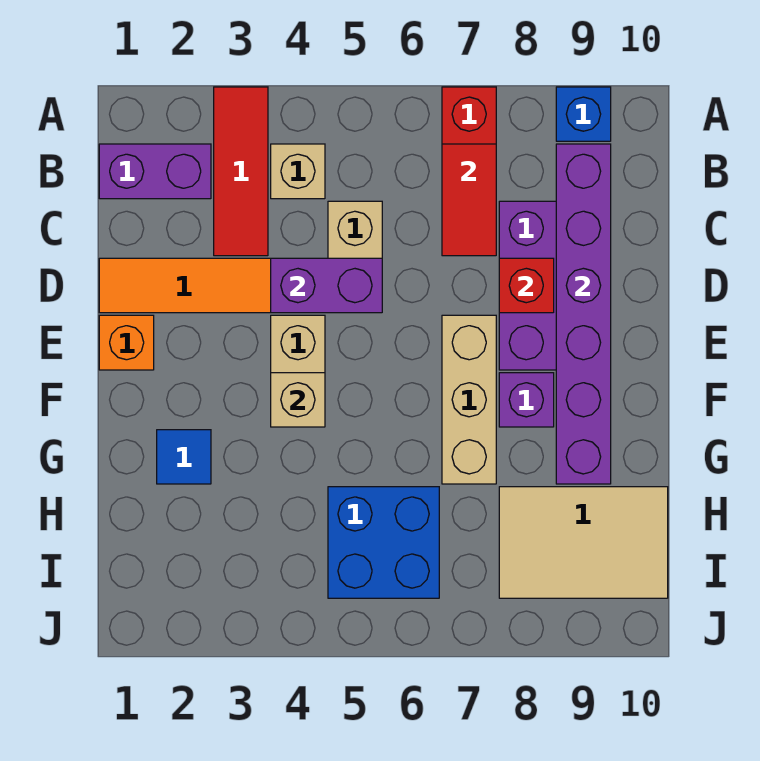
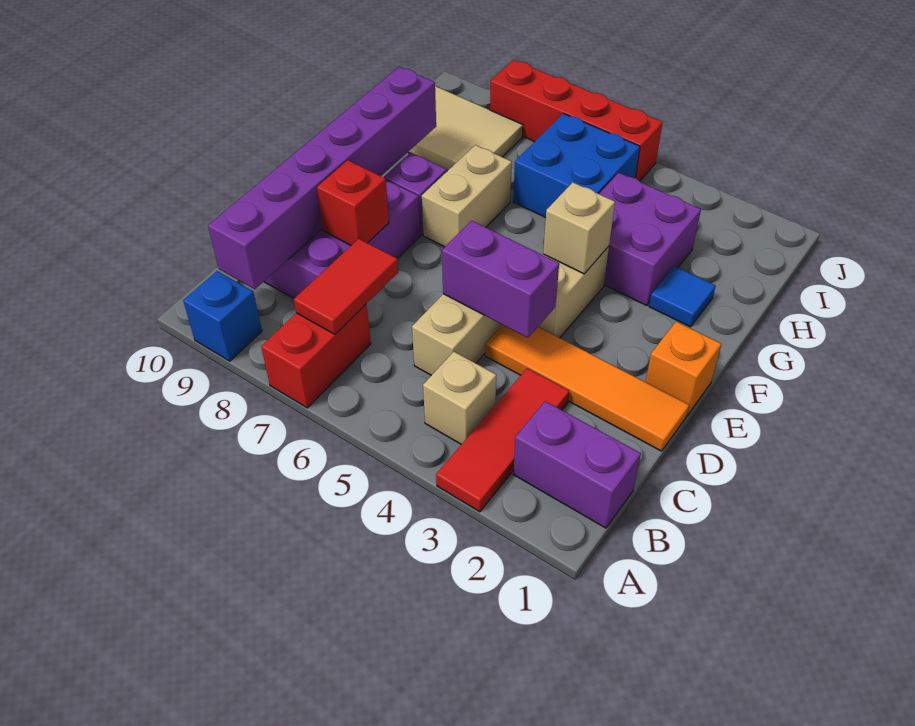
tan 1x3 brick [442,315,496,484] -> tan 1x2 brick [422,145,512,247]
none -> purple 2x2 brick [599,173,701,306]
none -> red 1x4 brick [490,60,663,181]

